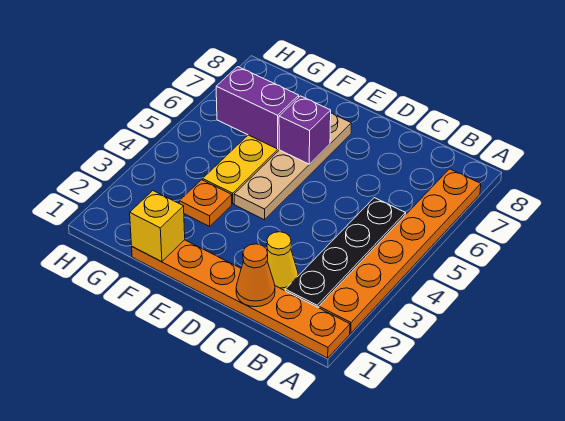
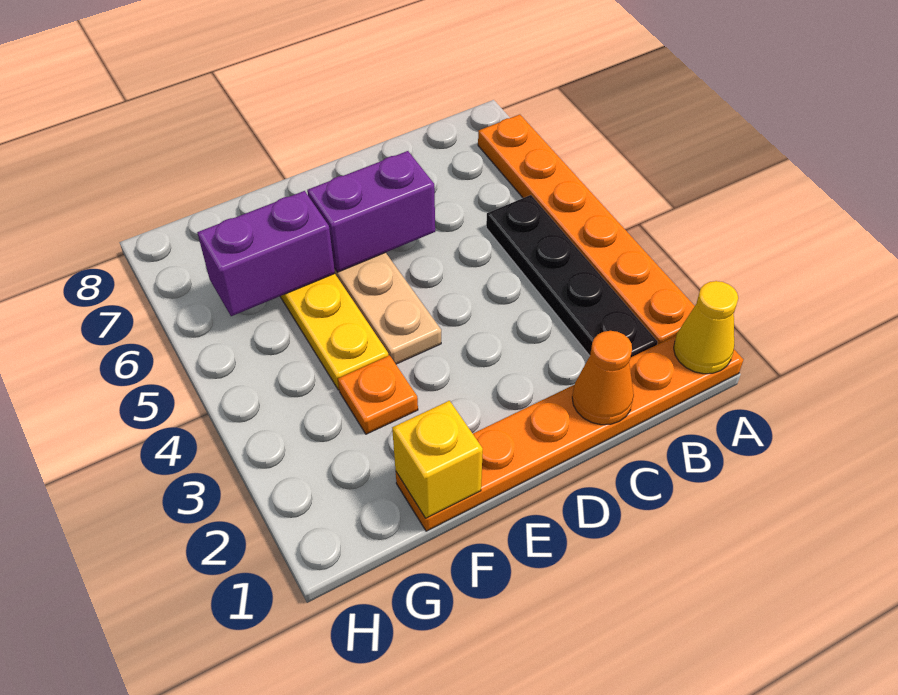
yellow 1x1 cone [267,232,298,291] -> yellow 1x1 cone moved to [674,281,738,374]
purple 1x1 brick [279,96,331,164] -> purple 1x2 brick [307,151,435,272]

